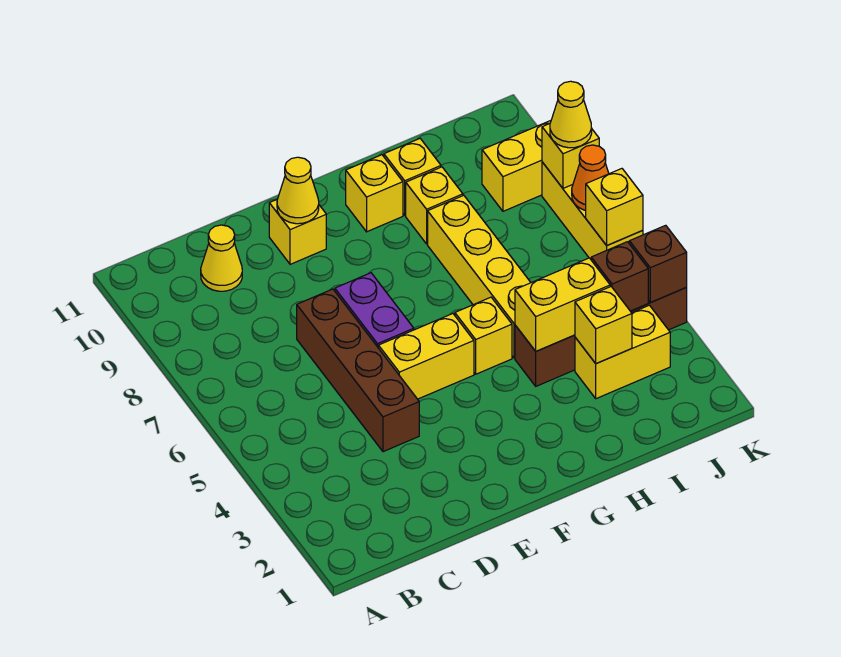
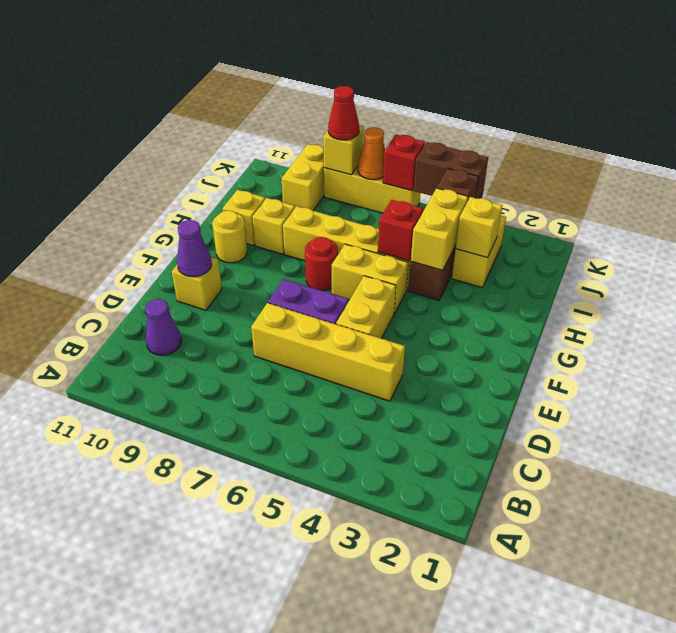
yellow 1x1 cone [201,225,242,291] -> purple 1x1 cone [145,299,181,355]
brown 1x4 brick [297,289,419,452] -> yellow 1x4 brick [251,303,405,401]
yellow 1x1 cone [277,157,319,224] -> purple 1x1 cone [177,220,212,277]
yellow 1x1 brick [455,297,512,374] -> yellow 1x2 brick [332,244,408,314]
none -> red 1x1 round brick [305,237,338,290]
yellow 1x1 brick [346,155,403,232] -> yellow 1x1 round brick [212,210,247,263]
none -> red 1x1 brick [378,200,423,261]
brown 1x1 brick [629,225,687,303] -> brown 1x2 brick [413,142,488,199]
yellow 1x1 brick [586,169,643,245] -> red 1x1 brick [383,135,425,191]
yellow 1x1 cone [550,81,592,148] -> red 1x1 cone [328,86,359,140]

